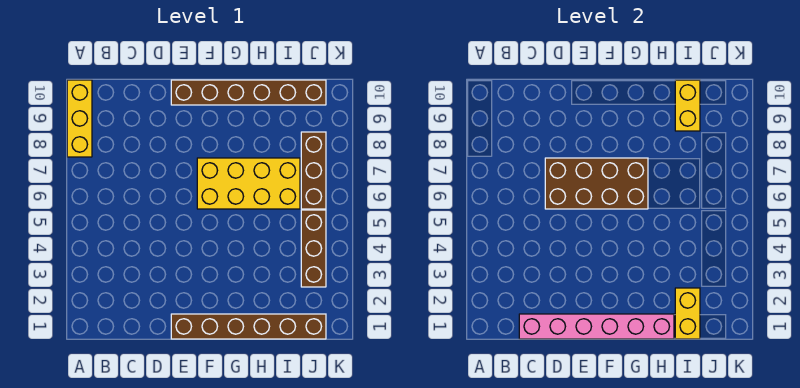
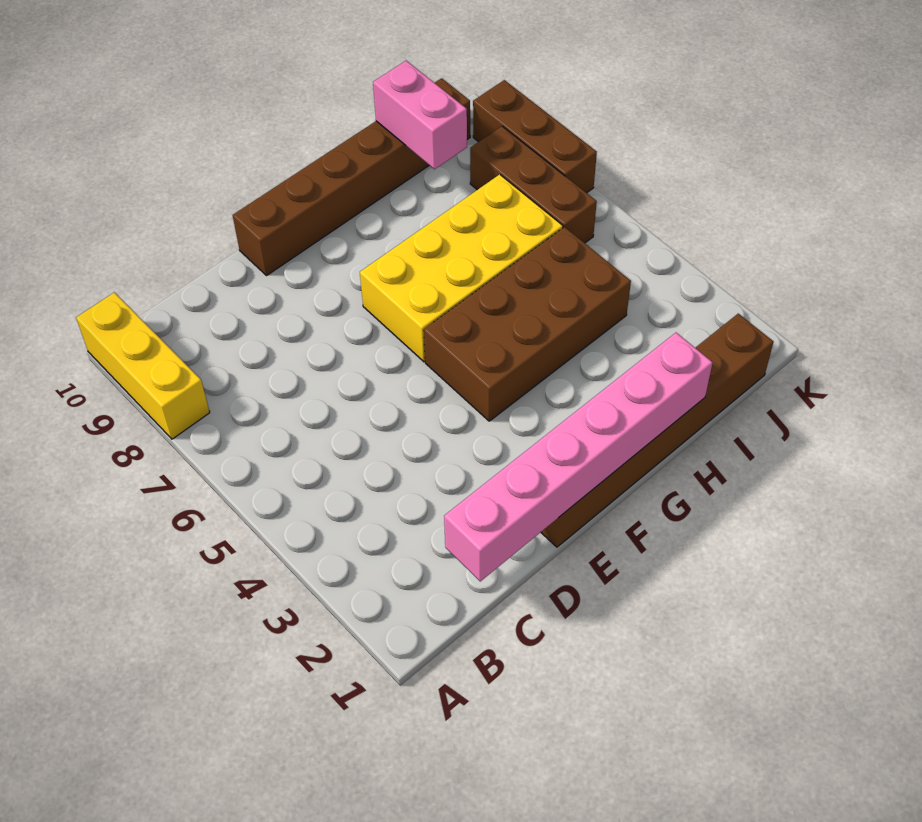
brown 2x4 brick [545,158,648,209] -> brown 2x4 brick moved to [424,227,631,421]
yellow 1x2 brick [675,288,700,339] -> none
yellow 1x2 brick [675,80,700,131] -> pink 1x2 brick [373,61,467,169]
brown 1x3 brick [301,210,326,287] -> brown 1x3 brick moved to [473,80,597,193]

